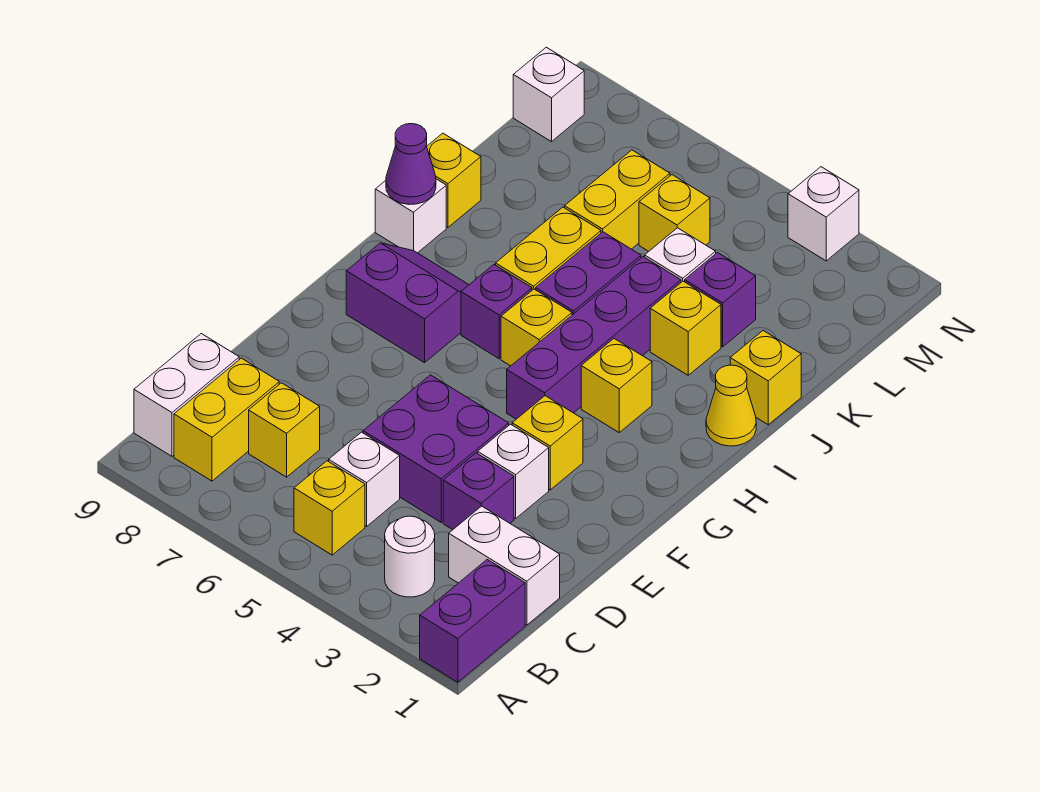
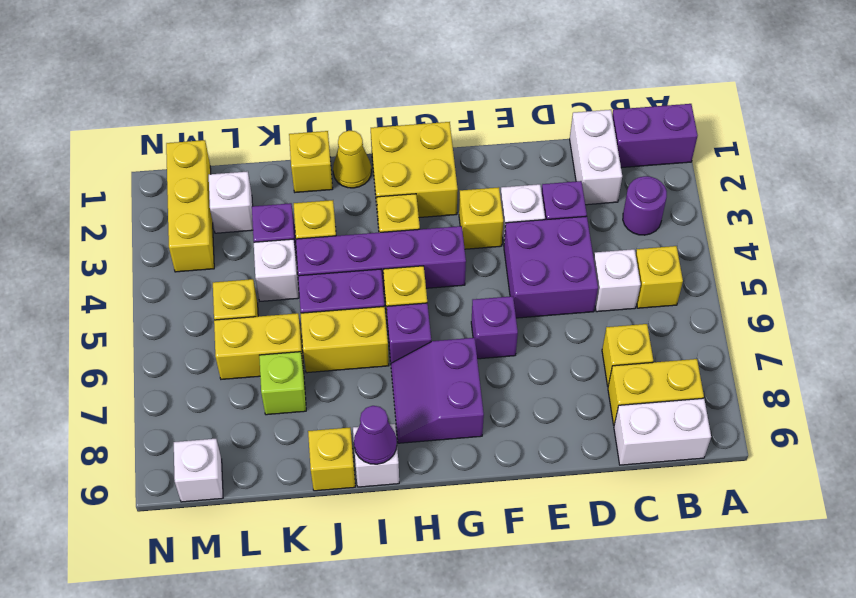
white 1x1 round brick [385,516,435,597] -> purple 1x1 round brick [623,176,667,235]
none -> purple 1x1 brick [471,296,518,359]
none -> yellow 2x2 brick [371,122,458,218]
none -> lime 1x1 brick [259,352,306,415]
none -> yellow 1x3 brick [166,140,214,272]
white 1x1 brick [788,167,859,261] -> white 1x1 brick moved to [209,171,253,233]

